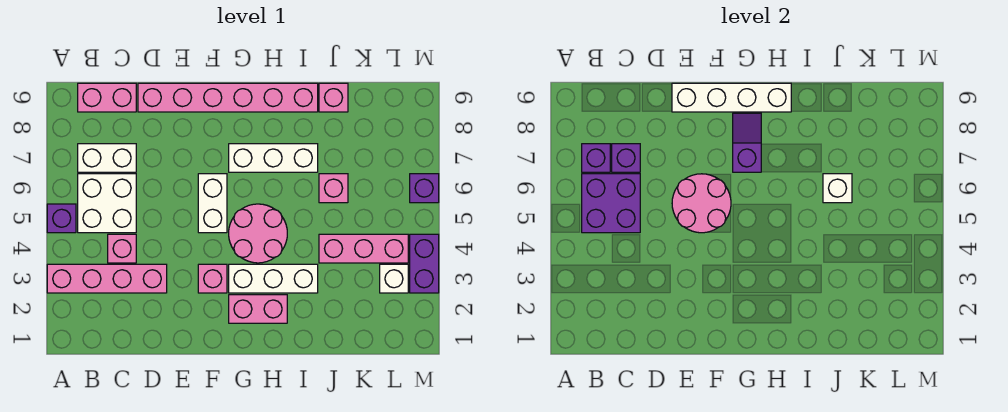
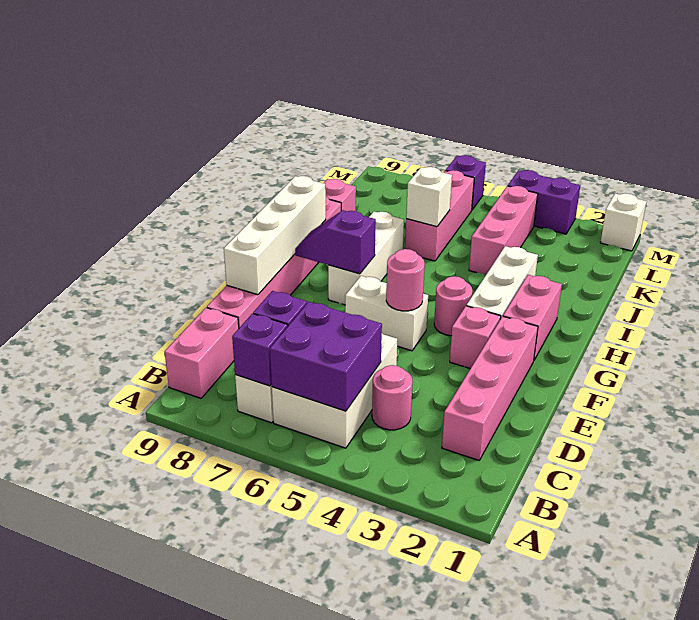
pink 1x4 brick [47,264,167,293] -> pink 1x4 brick moved to [442,316,538,460]
purple 1x1 brick [47,204,76,233] -> none
white 2x2 brick [78,174,136,233] -> white 2x3 brick [272,334,397,448]
pink 1x1 brick [108,234,136,263] -> pink 1x1 round brick [372,365,412,430]
pink 2x2 round brick [672,174,731,233] -> pink 1x1 round brick [386,249,425,311]
pink 2x2 round brick [229,204,287,263] -> pink 1x1 round brick [434,276,472,336]
pink 1x1 brick [319,174,348,203] -> pink 1x3 brick [405,170,474,261]
white 1x1 brick [380,264,408,293] -> white 1x1 brick moved to [600,193,647,251]

